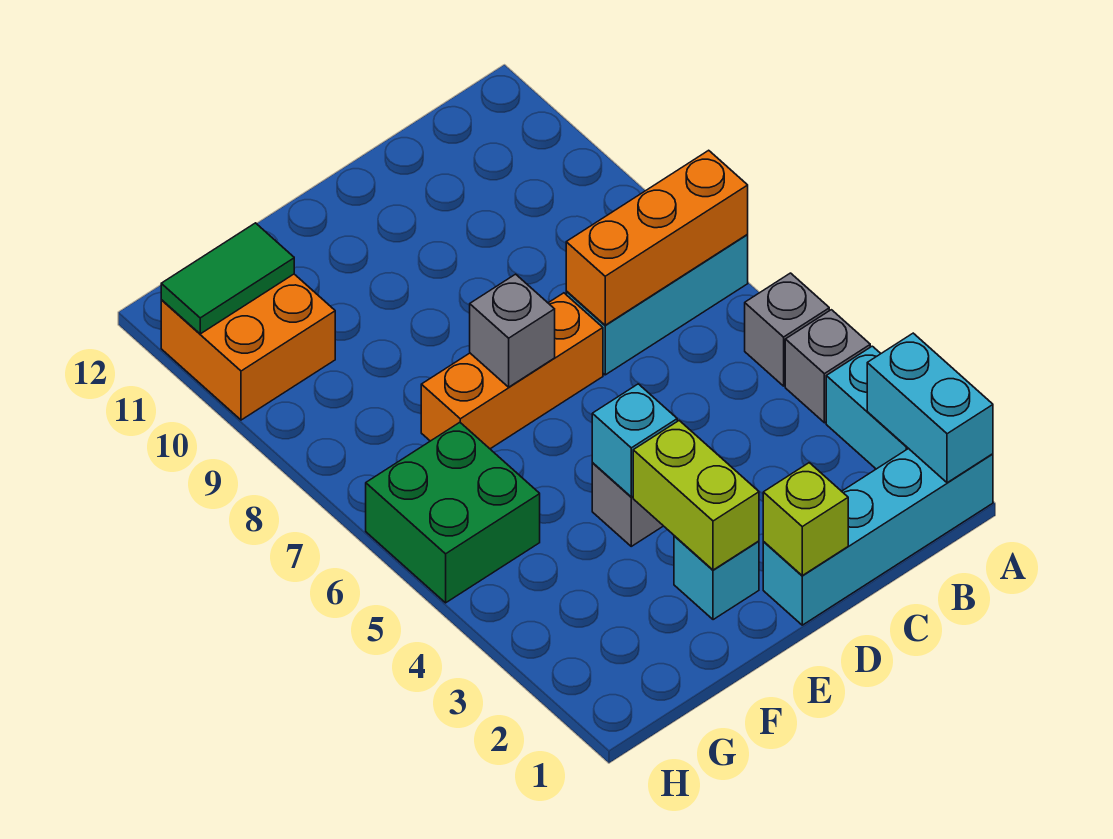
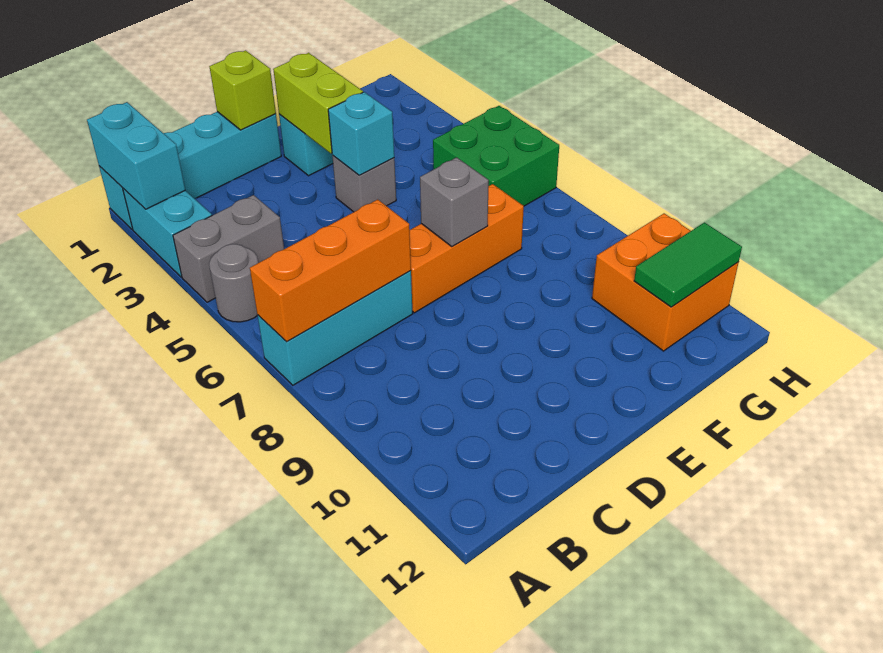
grey 1x1 brick [785,310,870,423] -> grey 1x2 brick [173,195,284,302]
grey 1x1 brick [745,273,829,386] -> grey 1x1 round brick [209,244,258,322]

